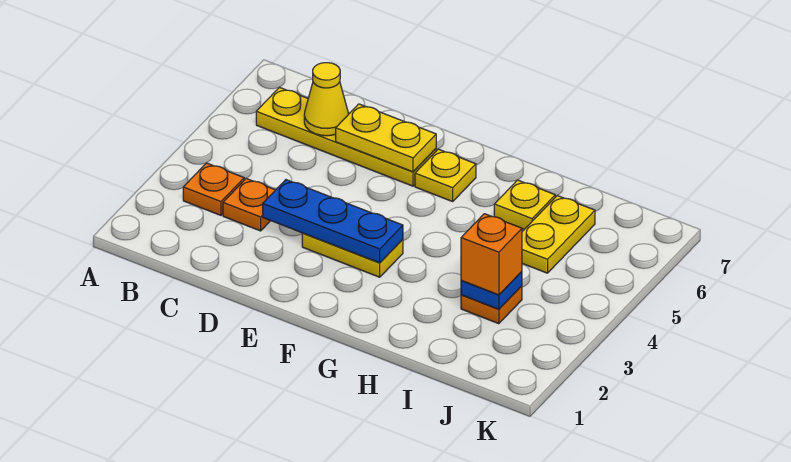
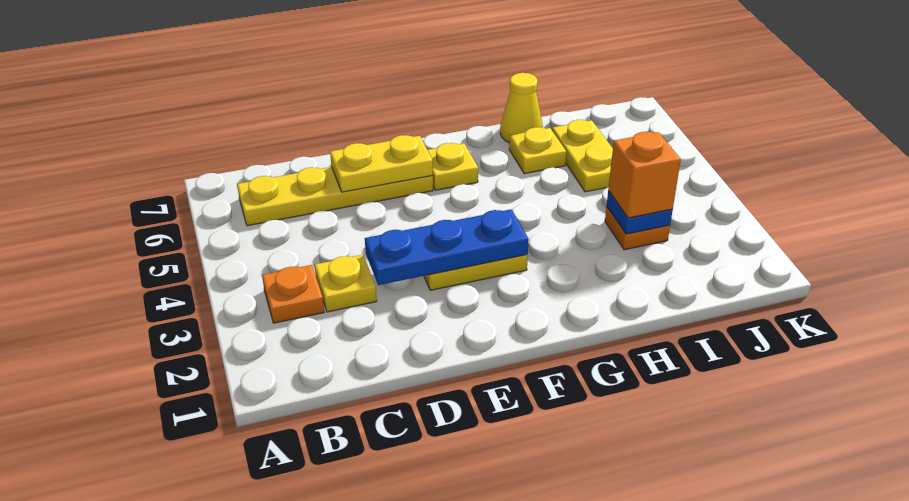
orange 1x1 plate [223,179,275,231] -> yellow 1x1 plate [315,255,377,312]
yellow 1x1 cone [304,63,348,136] -> yellow 1x1 cone moved to [500,73,543,143]

